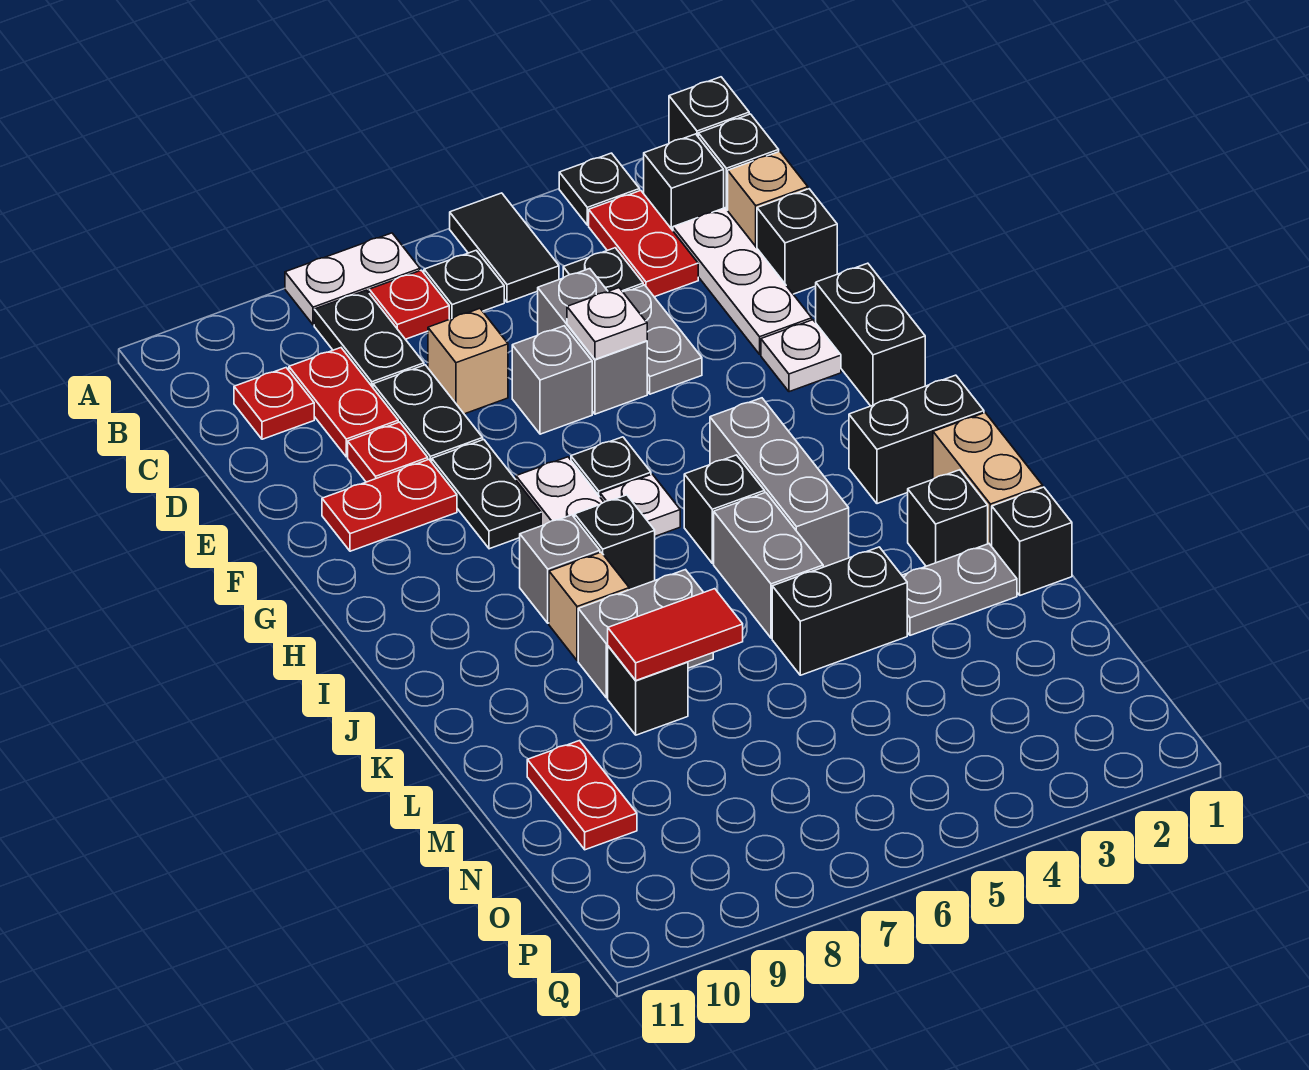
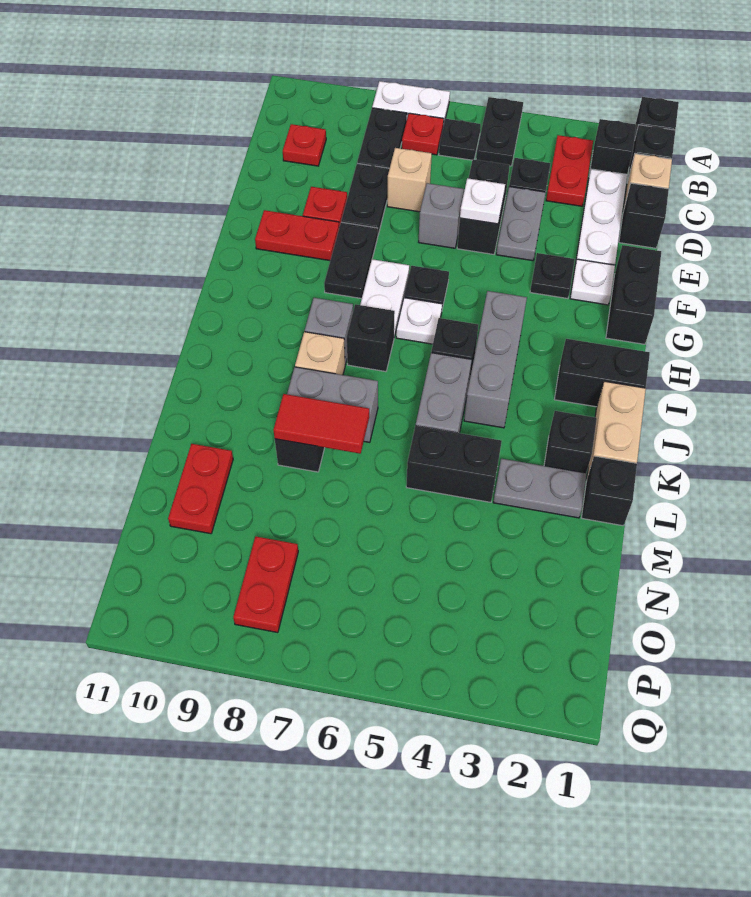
black 1x1 plate [559,153,640,225] -> black 1x1 plate moved to [530,253,575,299]
black 1x2 tile [450,193,559,302] -> black 1x2 plate [476,97,523,166]
red 1x2 plate [289,348,398,457] -> red 1x2 plate moved to [233,536,298,633]
grey 1x2 brick [538,269,647,414] -> black 1x2 brick [457,159,510,254]

